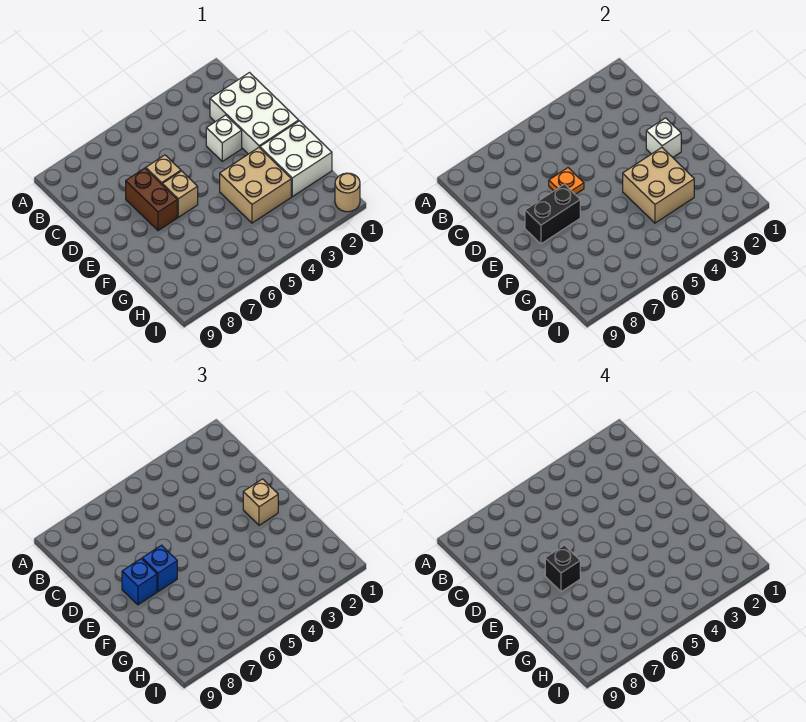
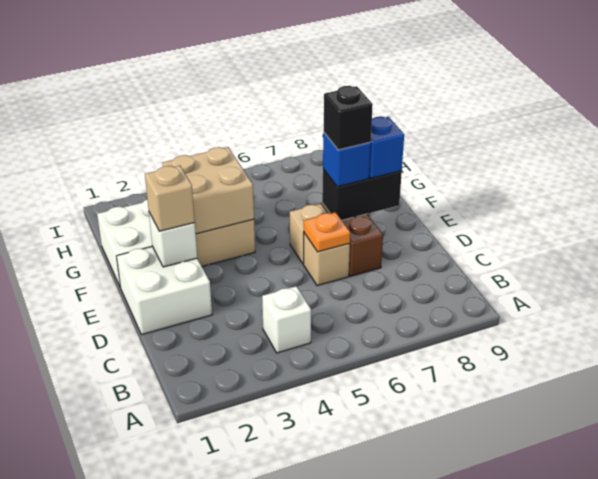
white 2x3 brick [210,73,299,154] -> white 2x2 brick [117,247,212,335]
white 1x1 brick [206,115,242,161] -> white 1x1 brick moved to [262,286,311,353]
tan 1x1 round brick [335,173,360,212] -> none

